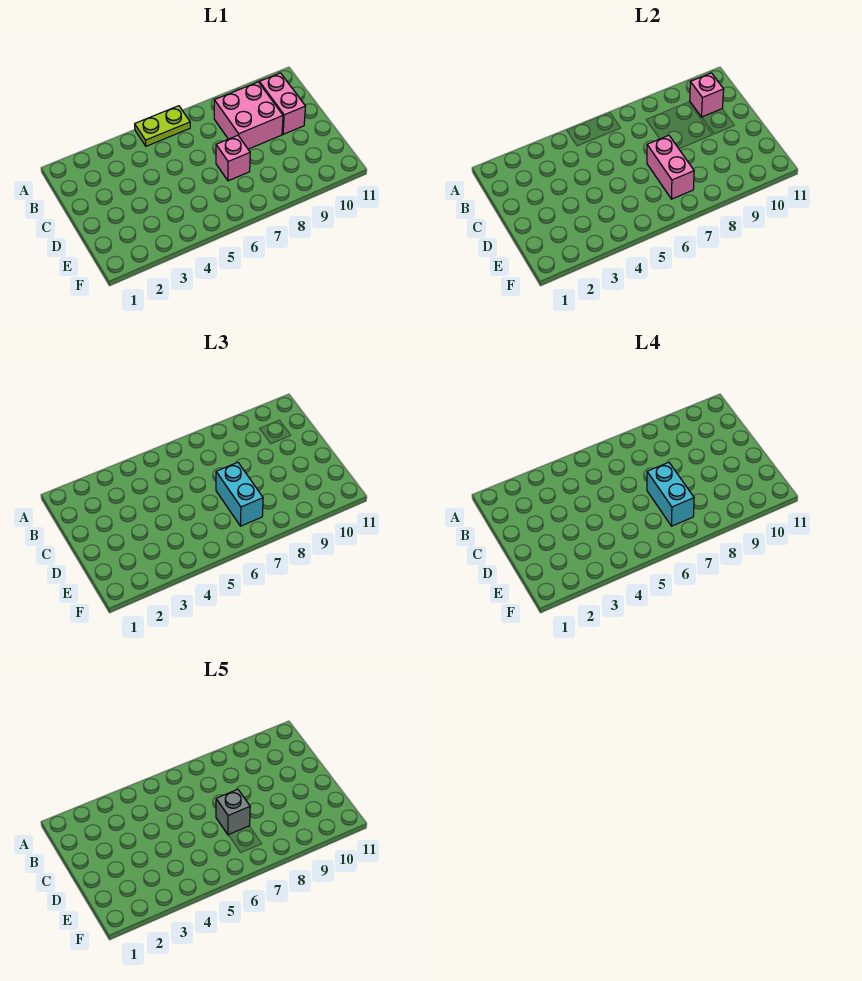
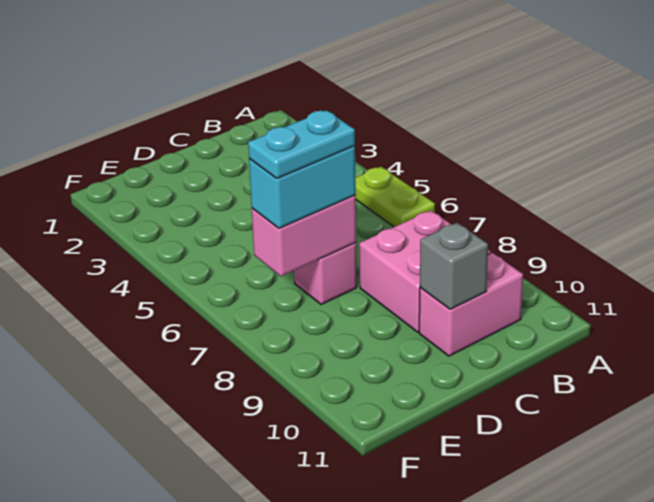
pink 1x1 brick [690,73,724,117] -> none
cyan 1x2 brick [647,462,694,526] -> cyan 1x2 plate [248,110,355,179]
grey 1x1 brick [216,789,250,835] -> grey 1x1 brick moved to [420,223,488,309]

